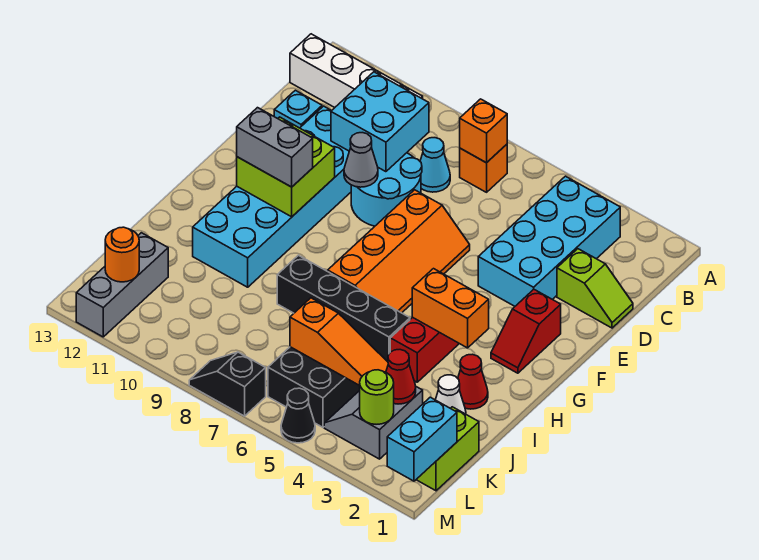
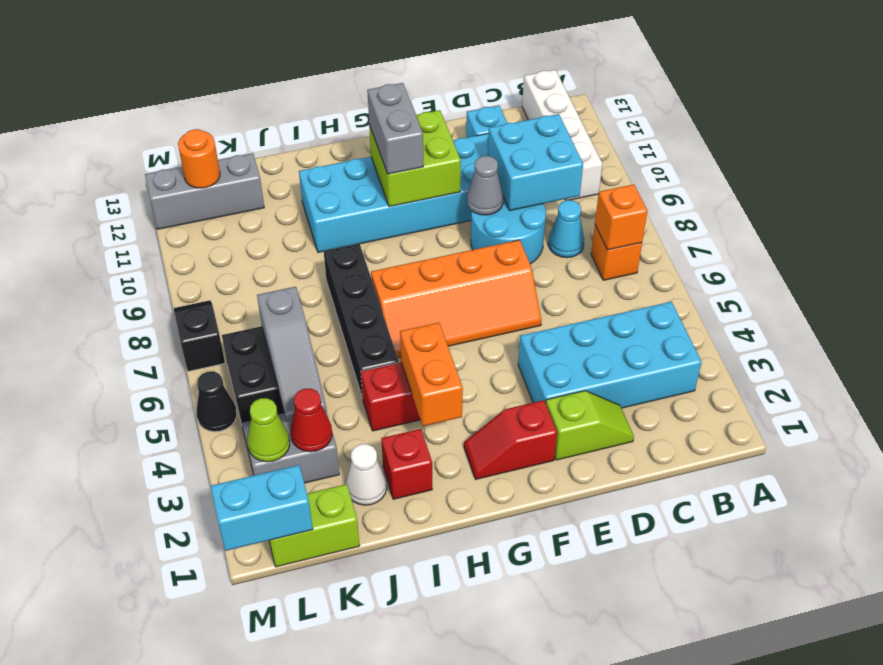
lime 1x2 slope [557,249,633,328] -> lime 1x2 slope turned to [546,391,634,460]
red 1x1 cone [458,354,488,409] -> red 1x1 brick [381,429,432,499]
orange 1x3 slope [290,298,388,386] -> grey 1x3 slope [257,287,327,421]
lime 1x1 round brick [360,370,394,424] -> lime 1x1 cone [248,398,290,462]

